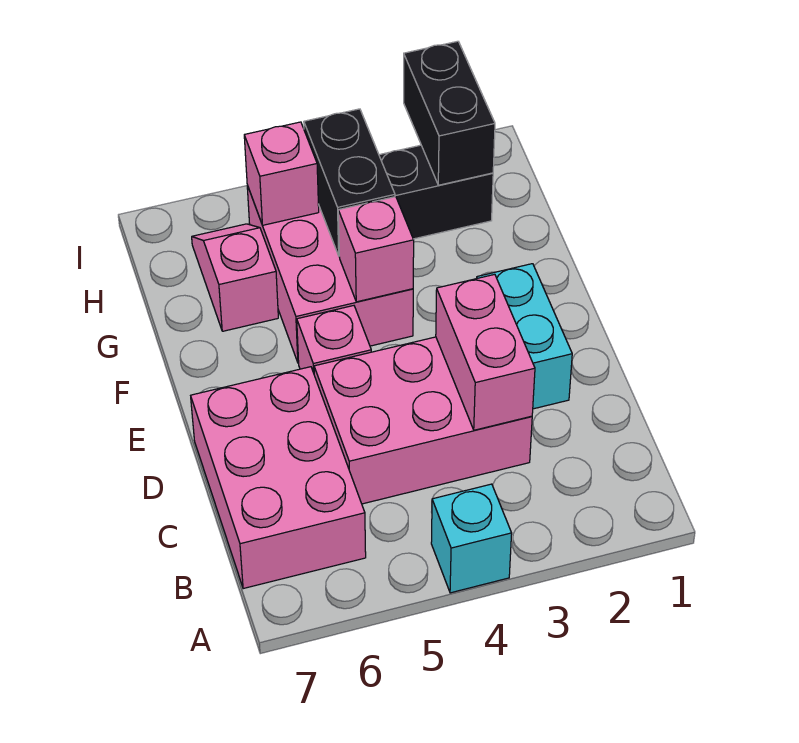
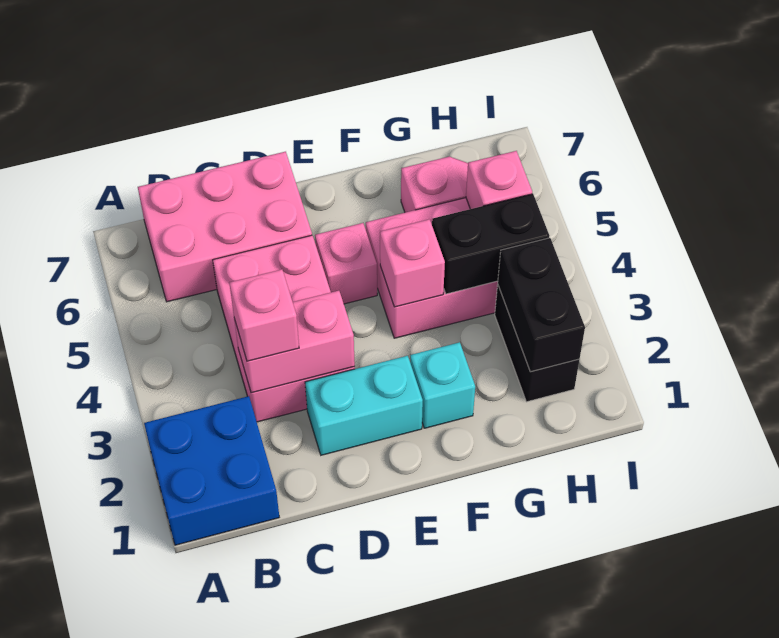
none -> blue 2x2 brick [144,396,279,545]
cyan 1x1 brick [431,484,512,593] -> cyan 1x1 brick moved to [410,342,475,428]
none -> pink 1x1 brick [229,269,299,361]
black 1x2 brick [404,41,495,185] -> black 1x2 brick turned to [498,238,585,372]

